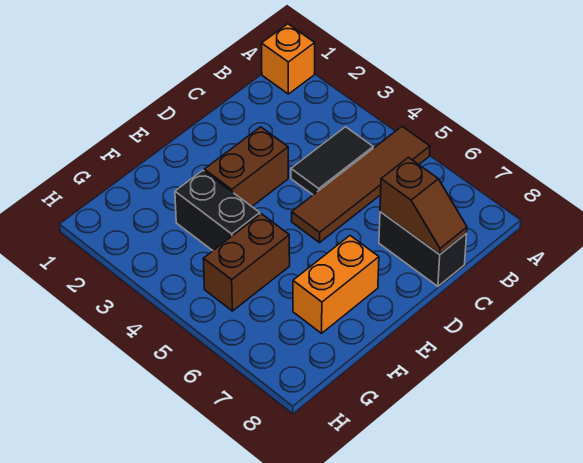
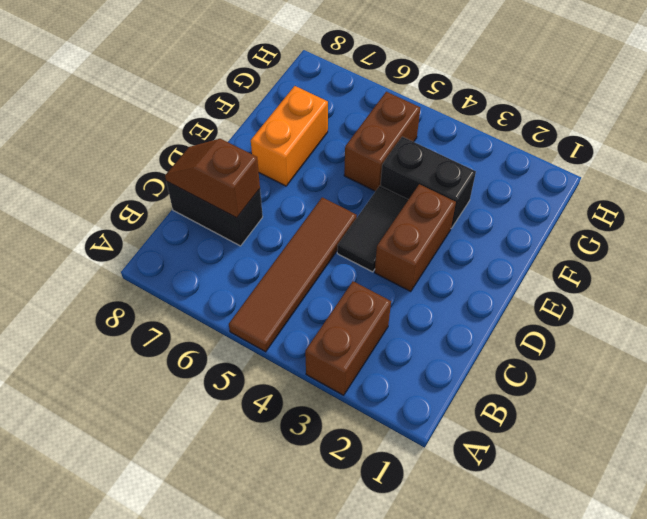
orange 1x1 brick [262,24,315,94] -> none
none -> brown 1x2 brick [305,281,391,395]
black 1x2 tile [291,127,373,195] -> black 1x2 tile moved to [337,186,408,272]

